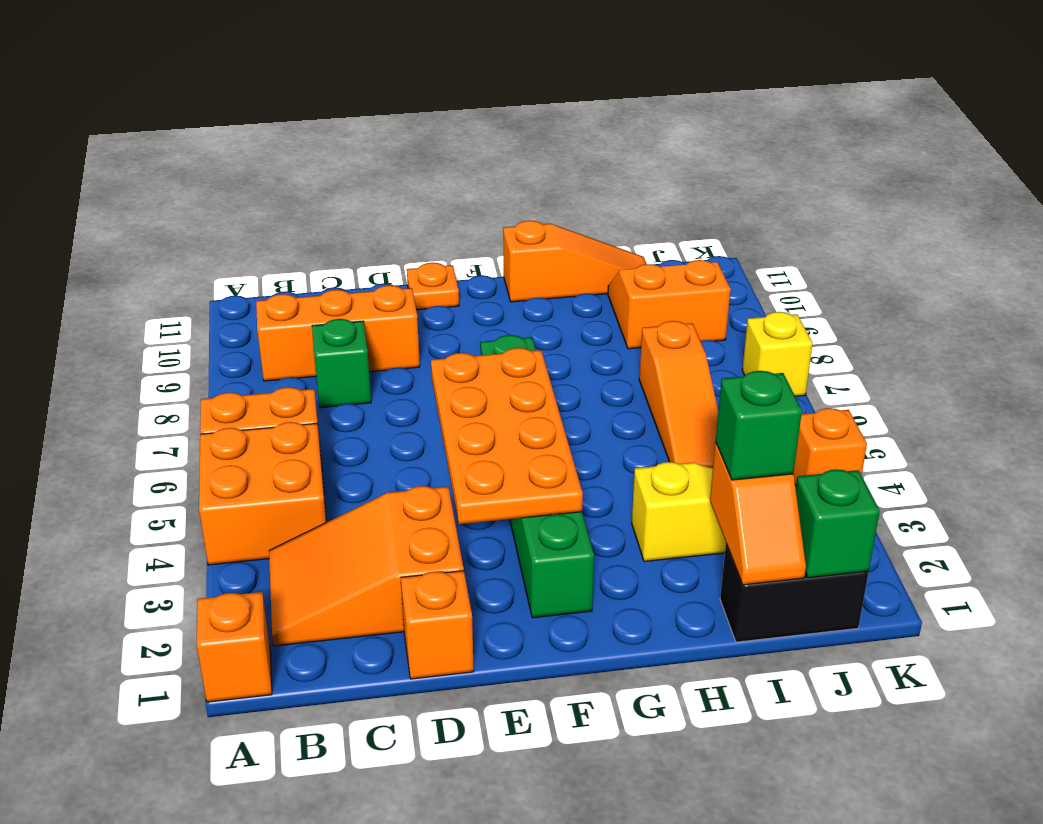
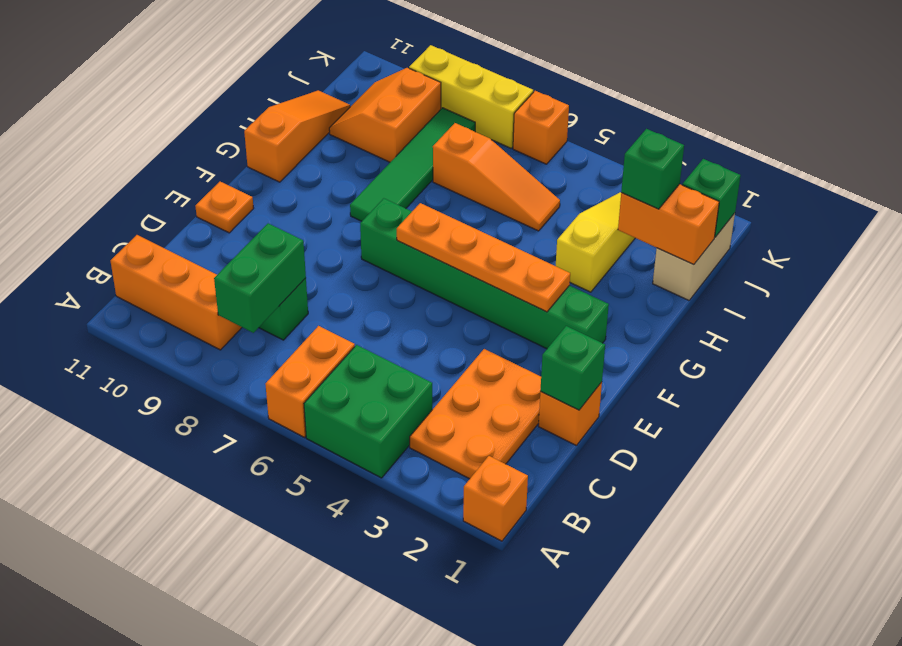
orange 2x2 brick [199,422,326,565] -> green 2x2 brick [304,345,432,478]
orange 2x3 slope [269,486,464,646] -> orange 2x3 plate [410,349,541,479]
none -> green 1x2 brick [214,223,306,333]
orange 1x3 brick [256,285,420,381] -> orange 1x3 brick turned to [111,235,242,350]
none -> green 1x1 brick [540,326,605,410]
orange 2x4 plate [431,348,583,524] -> orange 1x4 plate [397,203,570,312]
none -> green 1x4 tile [350,108,475,221]
black 1x2 brick [720,544,869,642] -> tan 1x2 brick [653,213,735,300]
orange 1x2 slope [710,442,806,585] -> orange 1x2 brick [618,184,719,265]
orange 1x1 brick [793,408,867,486] -> orange 1x1 brick moved to [513,91,569,164]
yellow 1x1 brick [742,312,813,396] -> yellow 1x3 brick [409,45,533,148]

